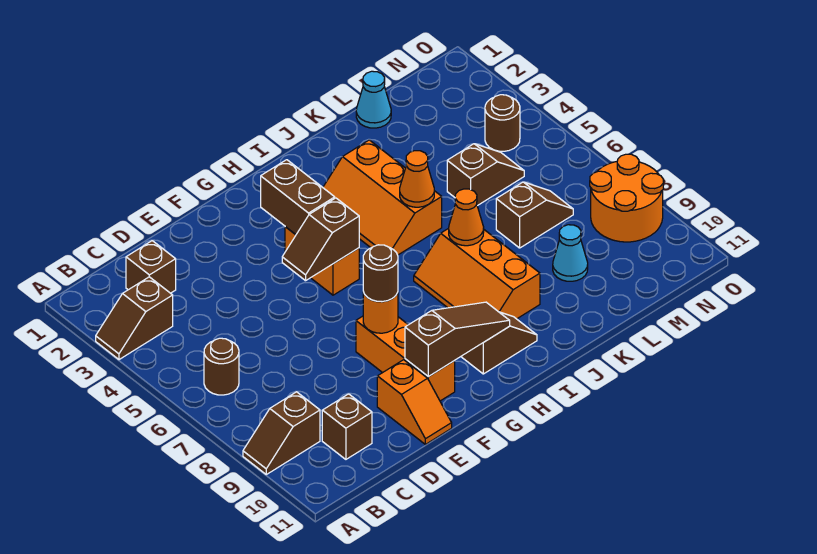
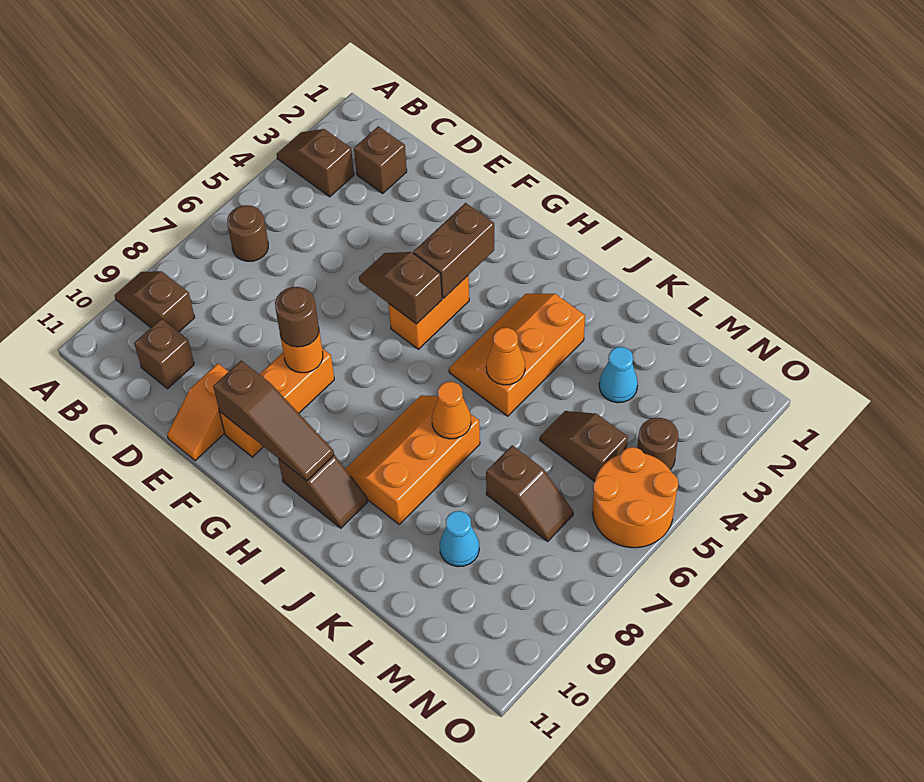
cyan 1x1 cone [356,71,391,128] -> cyan 1x1 cone moved to [599,347,638,403]
brown 1x2 slope [447,144,524,206] -> brown 1x2 slope turned to [540,411,628,482]
orange 2x2 round brick [590,154,664,242] -> orange 2x2 round brick moved to [593,447,678,548]

